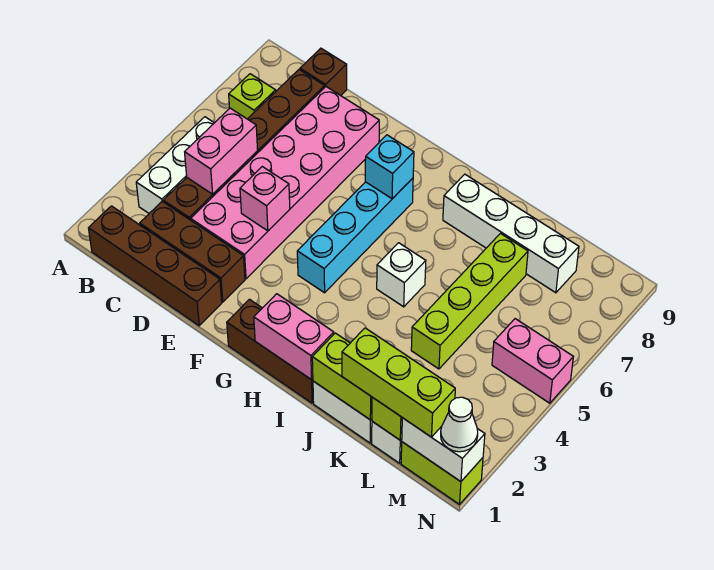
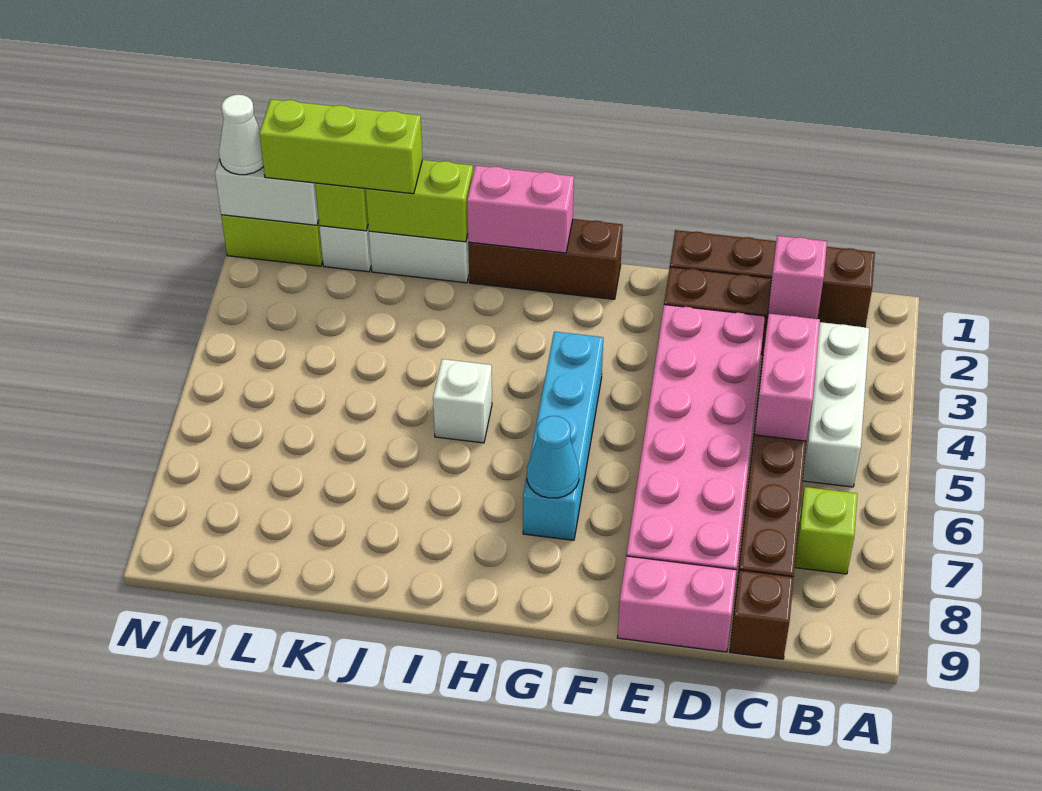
pink 1x1 brick [240,167,290,231] -> pink 1x1 brick moved to [768,236,827,319]
cyan 1x1 brick [365,135,414,199] -> cyan 1x1 cone [527,416,579,498]
white 1x4 brick [443,174,579,293] -> none
lime 1x4 brick [411,234,528,369] -> none
pink 1x2 brick [492,319,573,403] -> pink 1x2 brick moved to [617,556,737,652]

